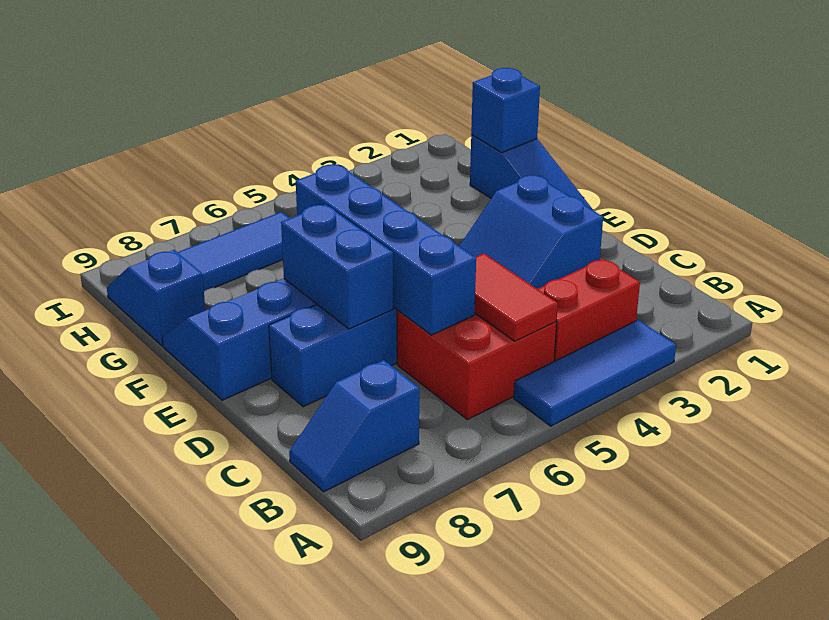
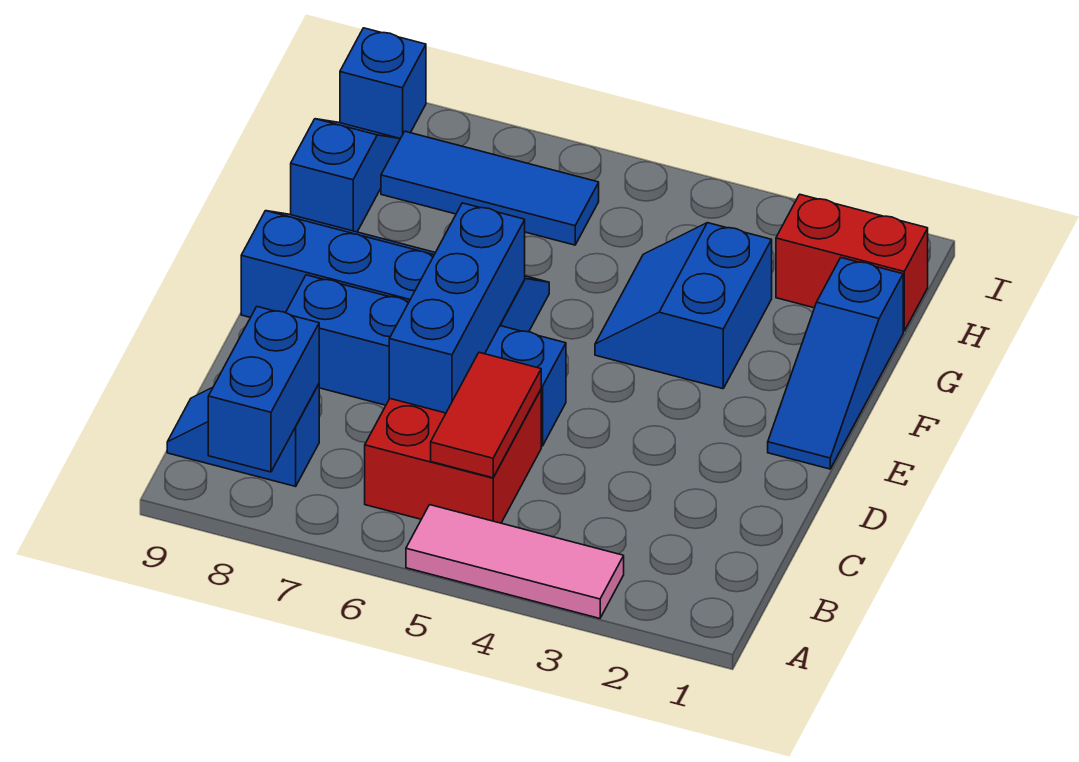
blue 1x3 tile [514,320,676,426] -> pink 1x3 tile [406,505,624,618]
red 1x2 brick [538,259,640,361] -> red 1x2 brick moved to [776,194,928,331]
blue 1x4 brick [296,164,476,335] -> blue 1x3 brick [389,203,525,413]
blue 2x2 slope [459,175,603,289] -> blue 2x2 slope moved to [595,223,772,389]
blue 1x2 brick [281,204,393,329] -> blue 1x2 brick moved to [208,307,319,472]
blue 1x1 brick [471,68,540,152] -> blue 1x1 brick moved to [340,28,426,139]

